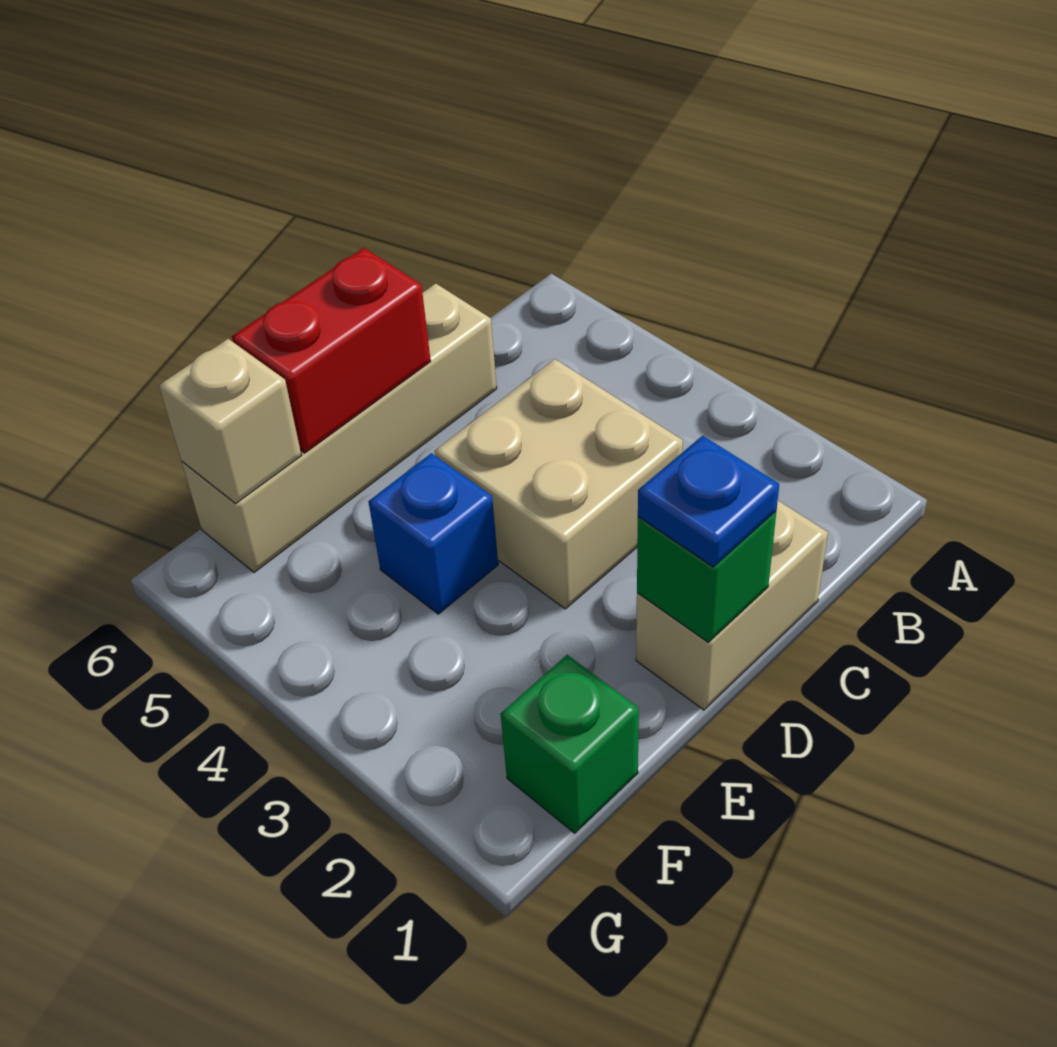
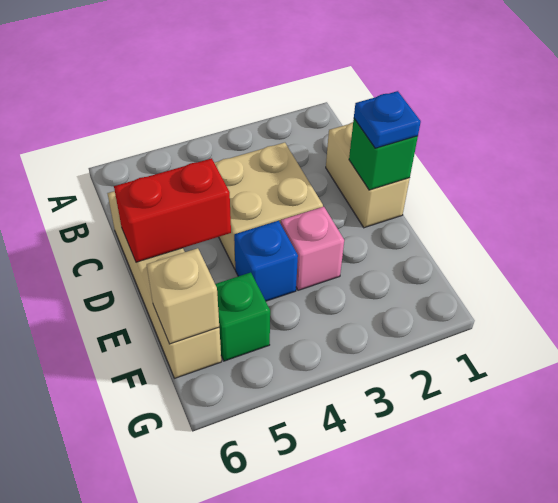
red 1x2 brick [232,248,431,453] -> red 1x2 brick turned to [114,158,231,262]
none -> pink 1x1 brick [281,207,344,290]
green 1x1 brick [501,655,639,833] -> green 1x1 brick moved to [215,273,270,361]

